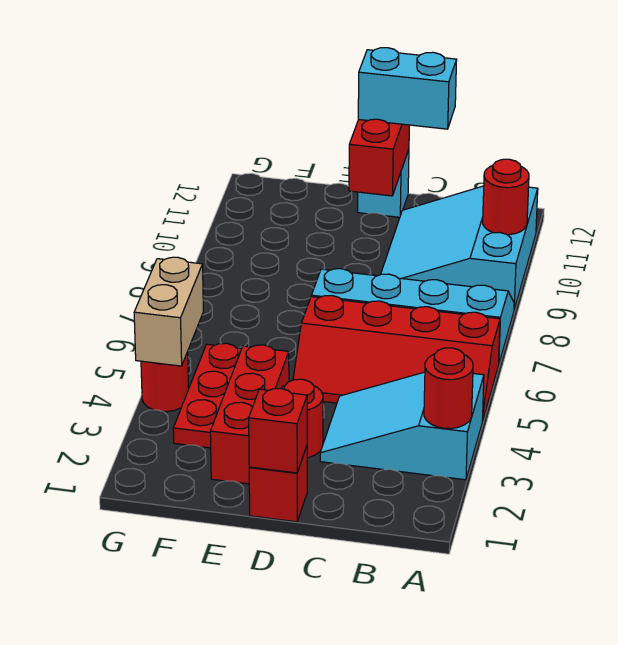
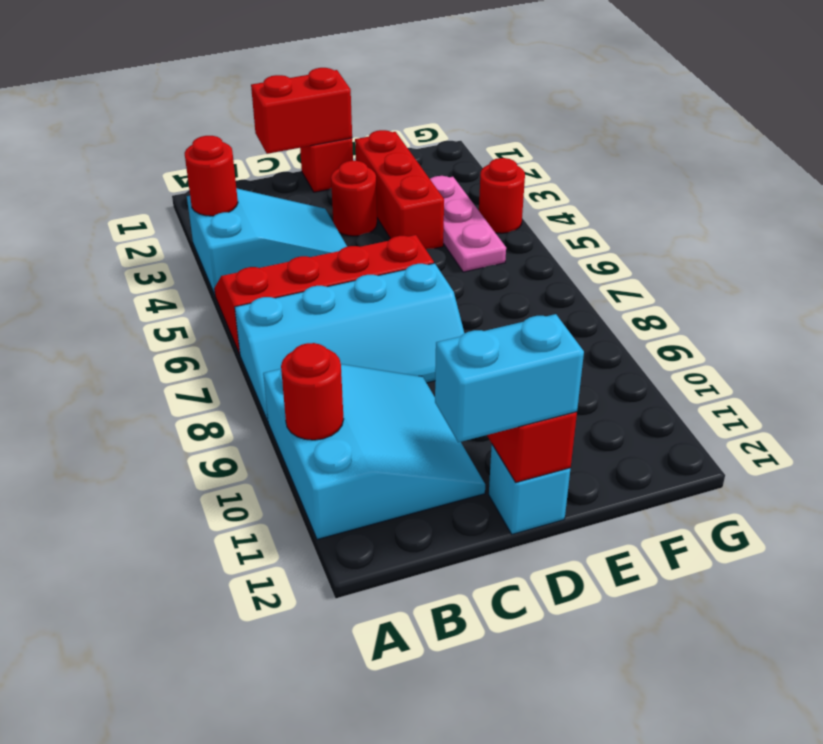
red 1x1 brick [249,389,307,473] -> red 1x2 brick [251,68,352,154]
red 1x3 plate [173,343,241,448] -> pink 1x3 plate [430,176,506,272]
tan 1x2 brick [134,257,203,366] -> none

